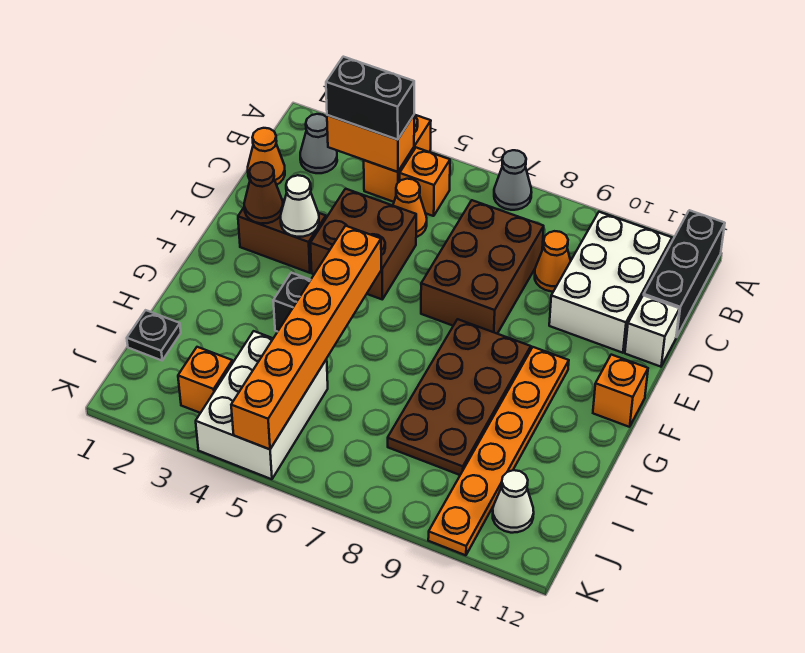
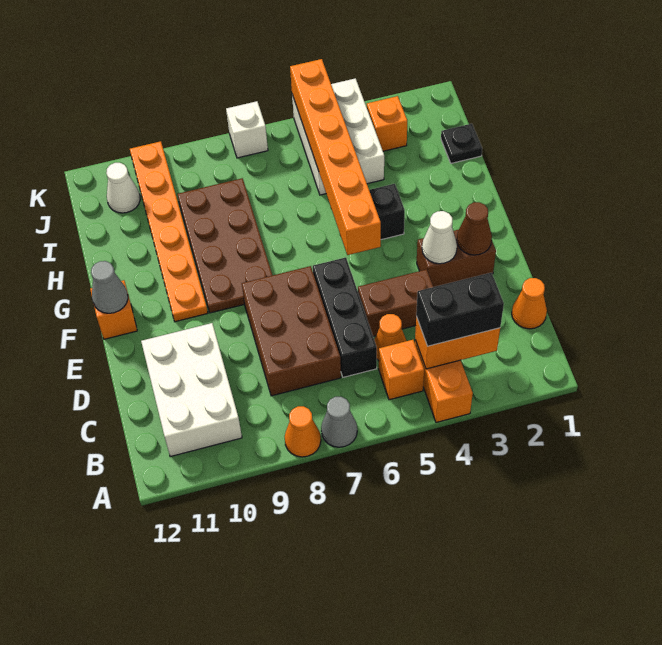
black 1x3 brick [644,210,725,337] -> black 1x3 brick moved to [313,257,377,377]
grey 1x1 cone [300,114,337,173] -> grey 1x1 cone moved to [91,261,128,313]
orange 1x1 cone [535,231,571,292] -> orange 1x1 cone moved to [285,406,321,457]
brown 2x2 brick [310,189,416,299] -> brown 1x2 brick [358,269,433,336]
white 1x1 brick [625,295,680,367] -> white 1x1 brick moved to [226,101,268,158]

